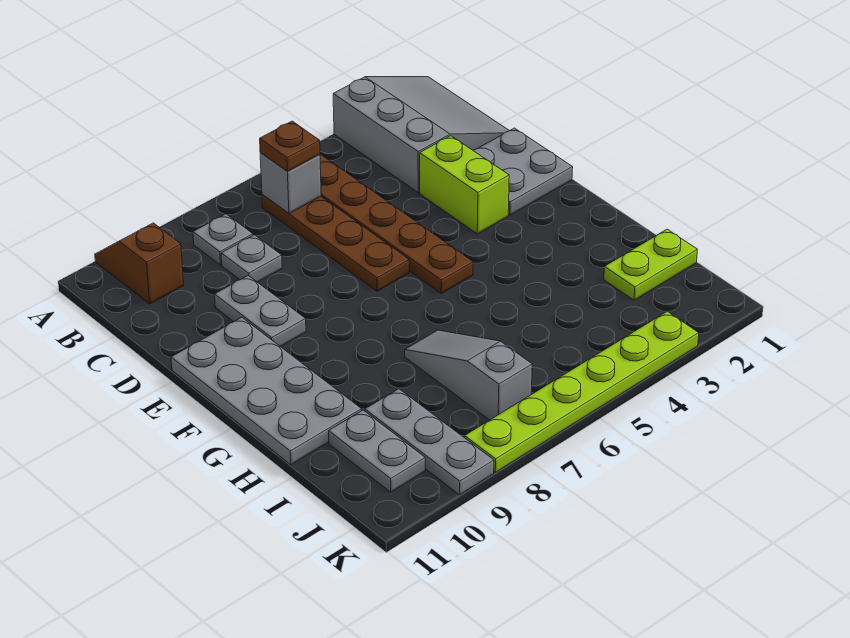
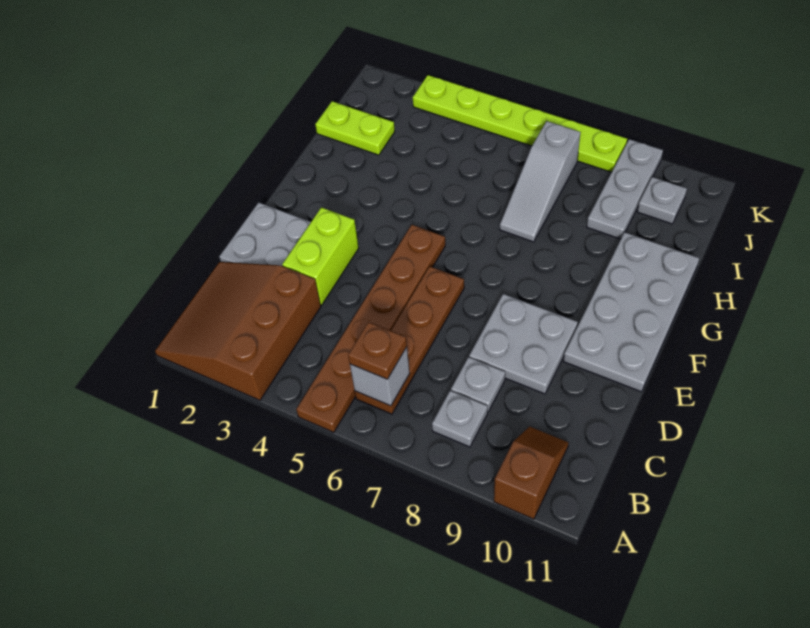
grey 3x3 slope [333,77,509,192] -> brown 3x3 slope [155,262,321,400]
brown 1x2 slope [95,223,184,304] -> brown 1x2 slope turned to [494,427,568,519]
grey 1x2 plate [215,275,306,347] -> grey 2x2 plate [469,294,578,394]
grey 1x2 plate [329,410,425,492] -> grey 1x1 plate [637,177,687,224]

